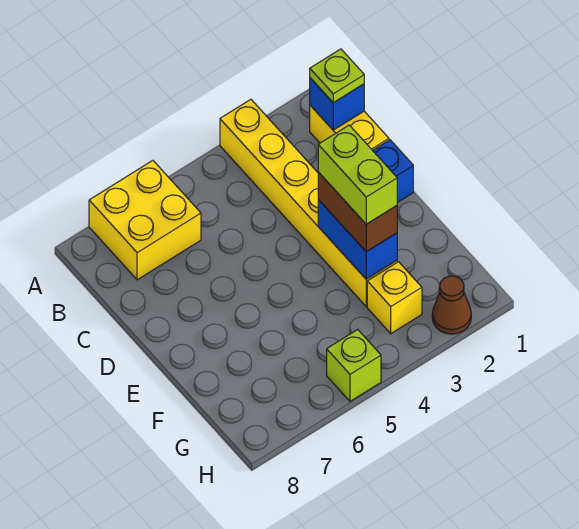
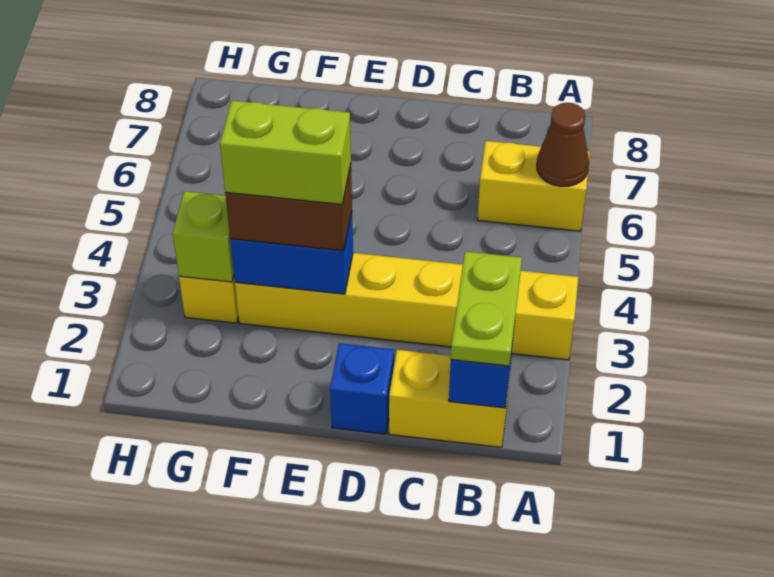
yellow 2x2 brick [89,160,201,280] -> yellow 1x2 brick [478,141,590,231]
lime 1x1 plate [310,49,364,103] -> lime 1x2 plate [451,251,522,366]
brown 1x1 cone [432,276,471,334] -> brown 1x1 cone moved to [537,103,589,186]
lime 1x1 brick [327,330,381,401] -> lime 1x1 brick moved to [173,191,234,282]

